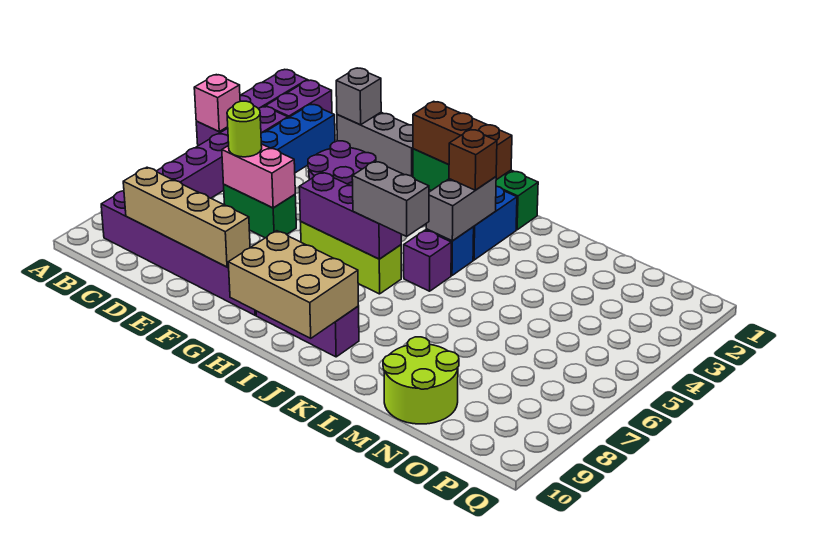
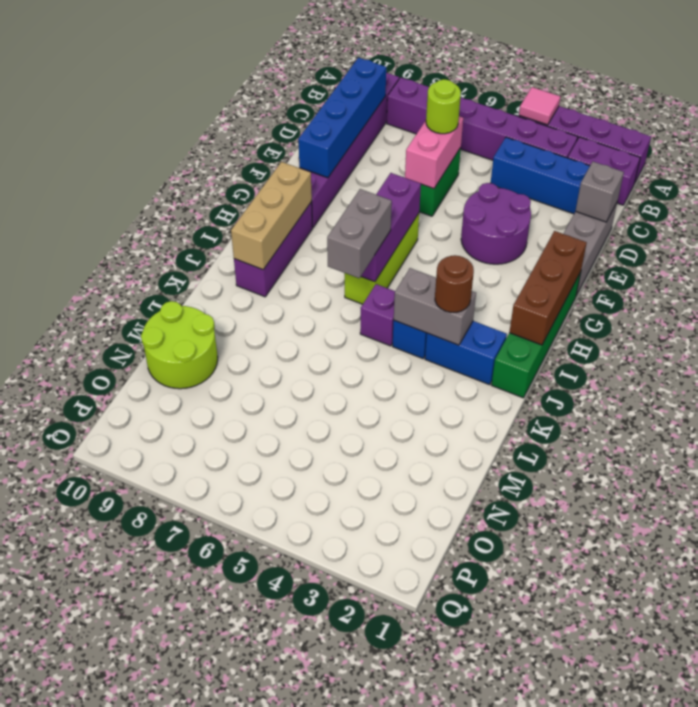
pink 1x1 brick [194,75,240,132] -> pink 1x1 tile [519,87,560,125]
tan 1x4 brick [123,167,250,267] -> blue 1x4 brick [298,58,386,178]
tan 2x3 brick [228,231,358,338] -> tan 1x3 brick [231,162,312,270]
brown 1x1 brick [449,129,497,190] -> brown 1x1 round brick [435,255,474,312]

